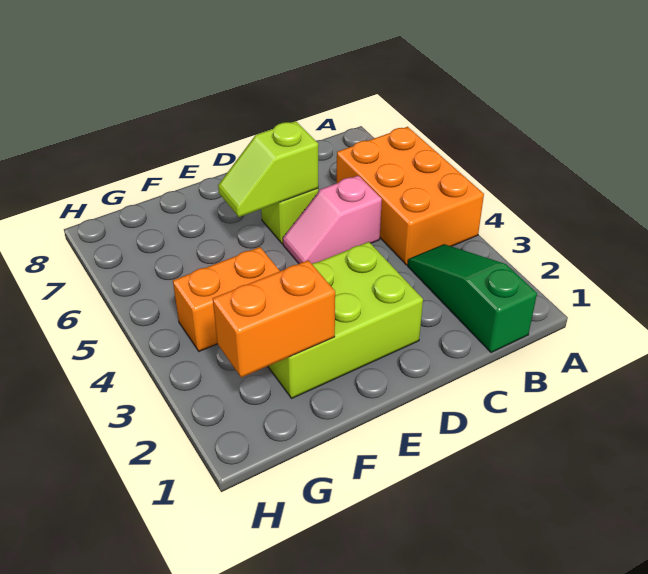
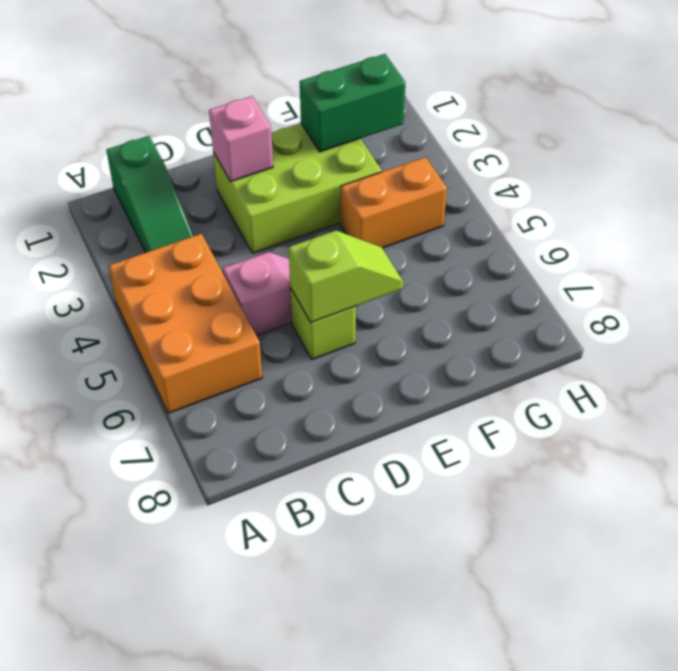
none -> pink 1x1 brick [209,96,273,182]
orange 1x2 brick [213,260,335,378] -> green 1x2 brick [300,54,405,152]

